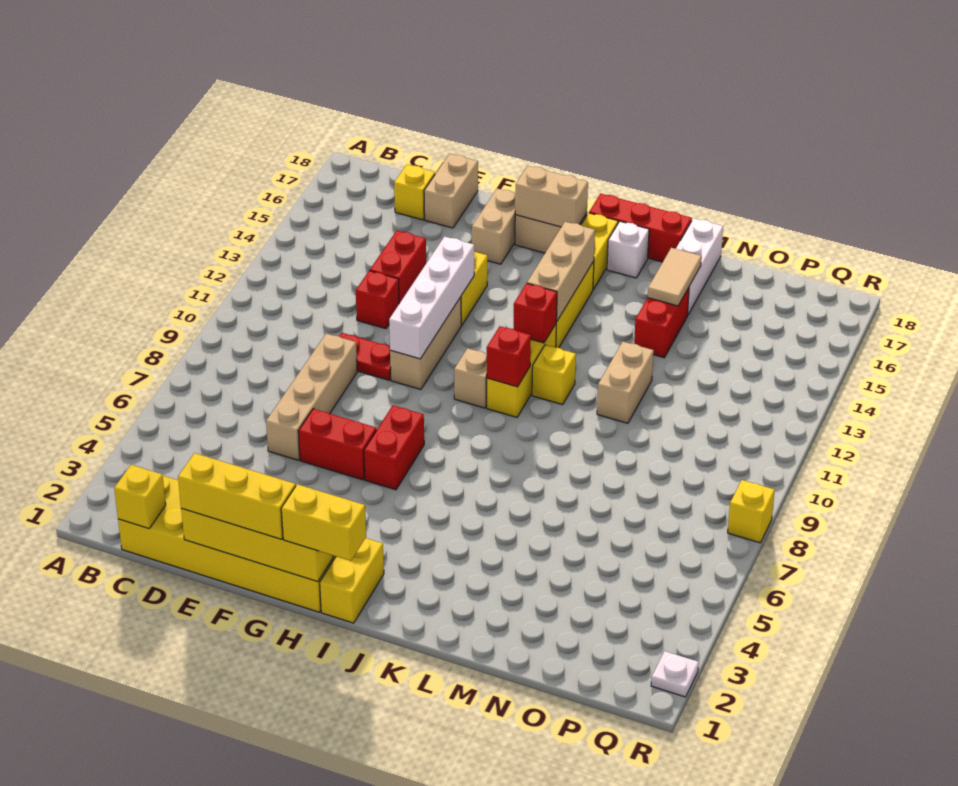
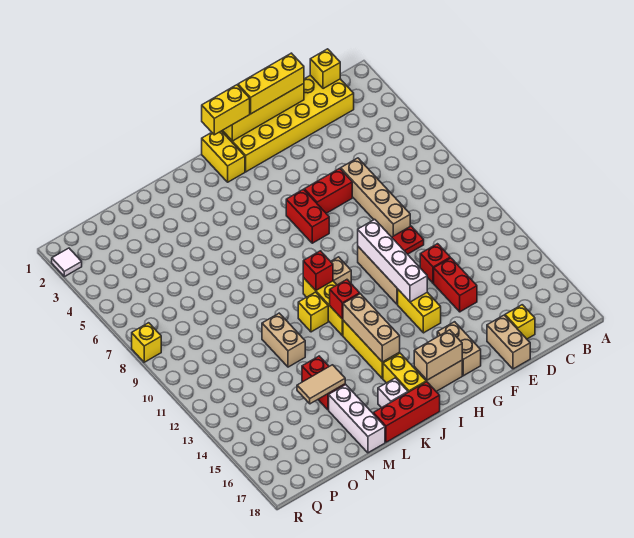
tan 1x2 tile [648,248,701,306] -> tan 1x2 tile turned to [297,365,345,404]
white 1x1 plate [651,651,699,697] -> white 1x1 tile [52,248,82,277]

